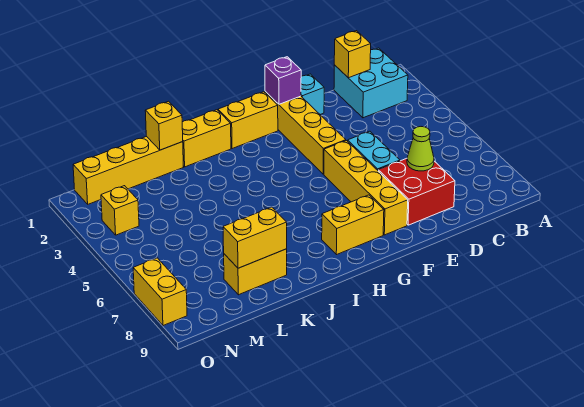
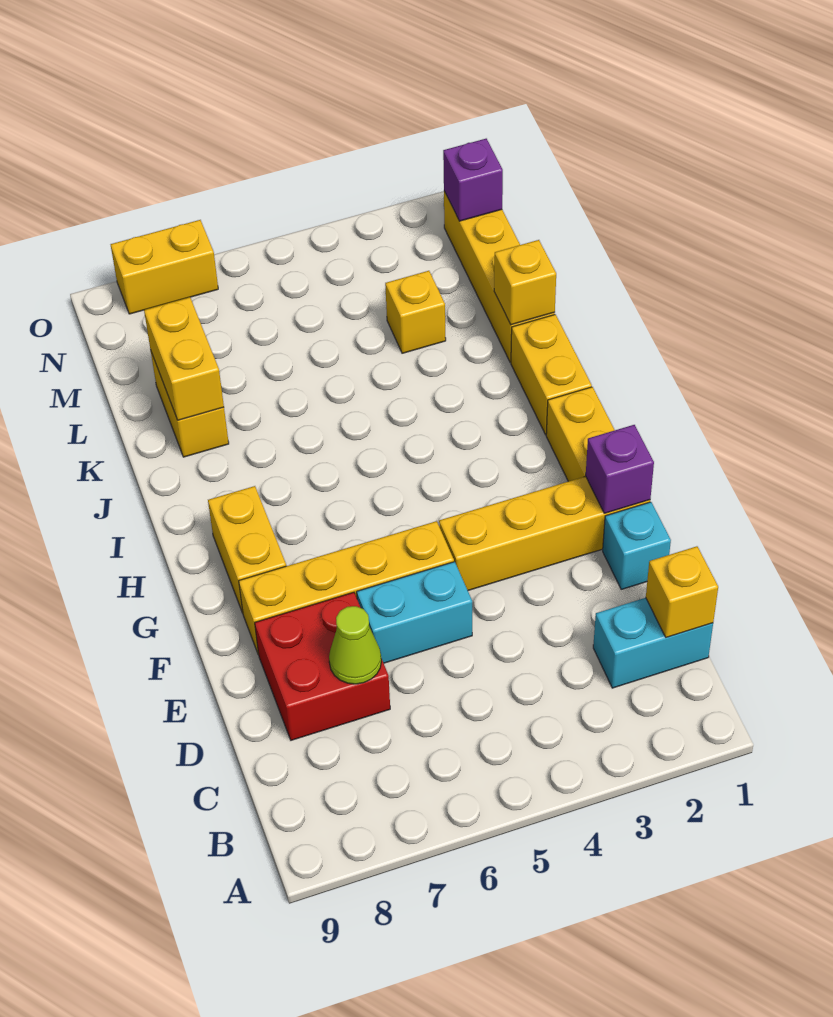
cyan 2x2 brick [334,48,408,118] -> cyan 1x2 brick [593,598,713,688]
none -> purple 1x1 brick [443,139,503,221]
yellow 1x1 brick [101,186,139,235] -> yellow 1x1 brick moved to [385,271,446,353]

